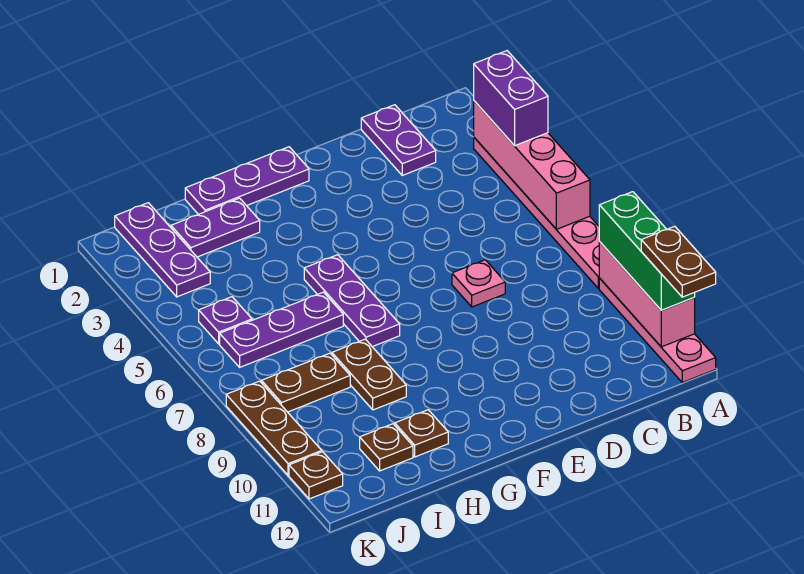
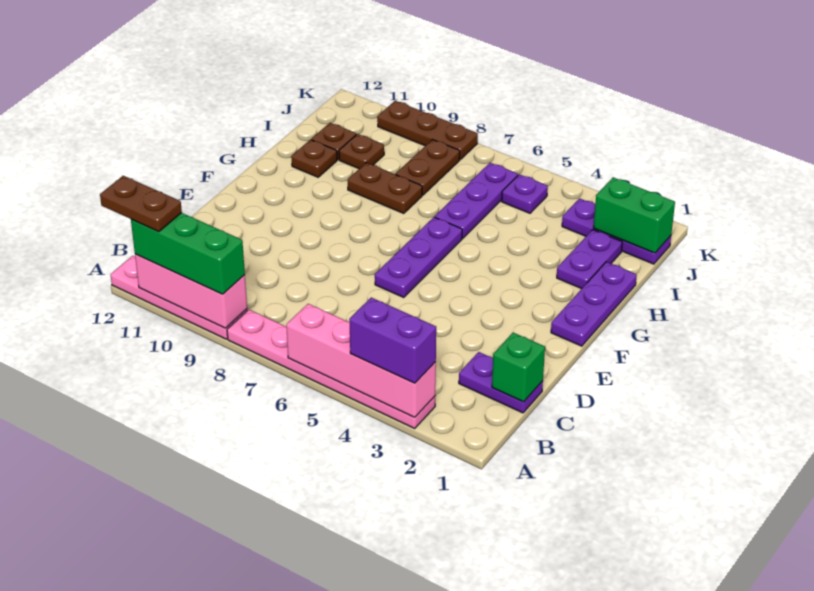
none -> green 1x1 brick [492,333,545,402]
pink 1x1 plate [452,260,505,307] -> none
purple 1x3 plate [304,255,400,347] -> purple 1x3 plate turned to [375,217,462,297]
none -> green 1x2 brick [594,177,675,253]
brown 1x1 plate [289,452,343,499] -> brown 1x1 plate moved to [339,134,384,169]

